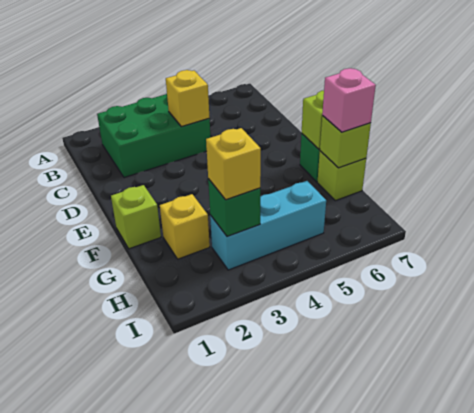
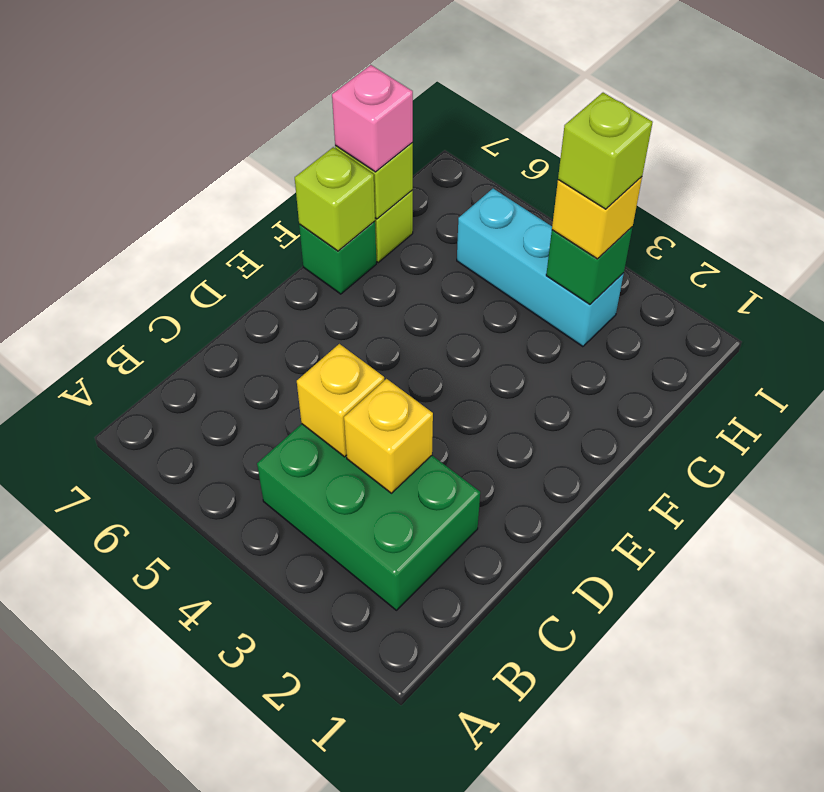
lime 1x1 brick [111,185,161,249] -> lime 1x1 brick moved to [558,93,653,209]
yellow 1x1 brick [160,194,210,259] -> yellow 1x1 brick moved to [344,379,433,493]

